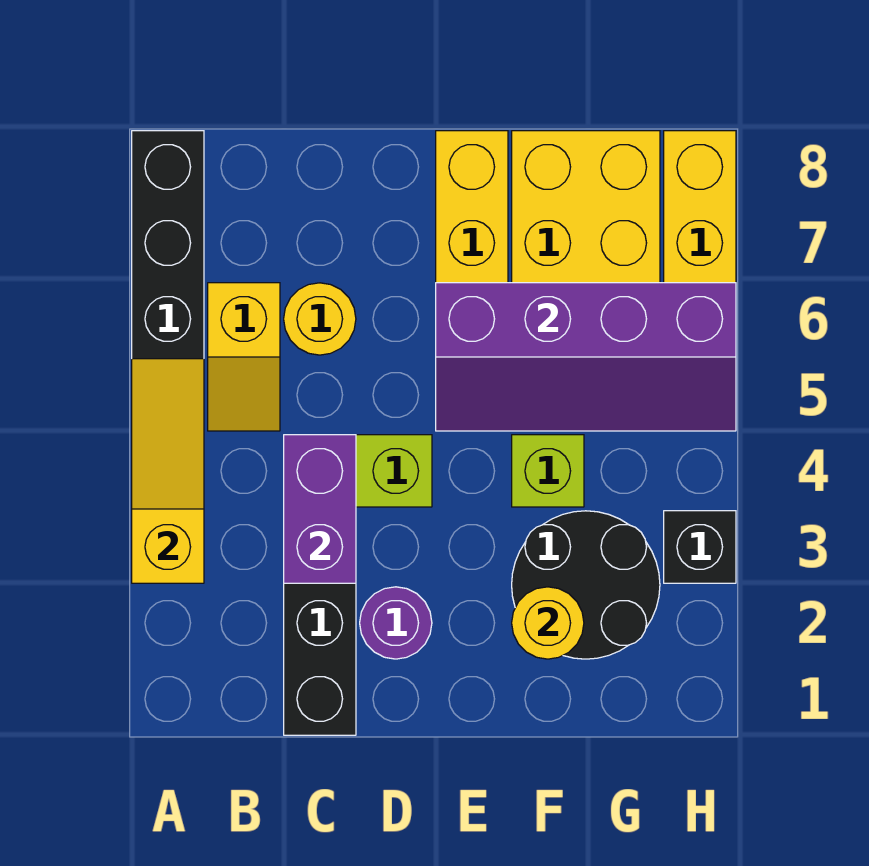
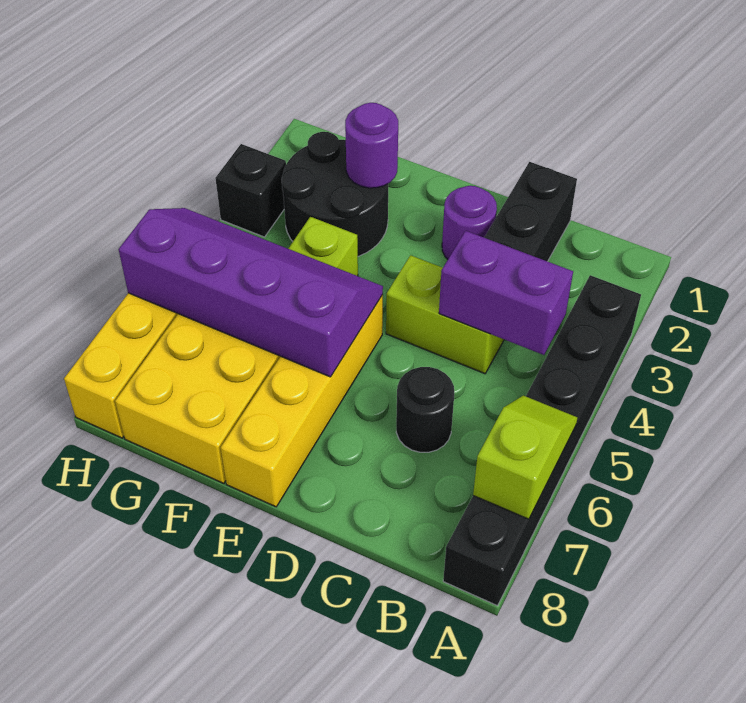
yellow 1x3 slope [132,359,204,583] -> none
none -> lime 1x2 slope [473,395,577,519]
yellow 1x2 slope [208,283,280,431] -> none
purple 1x2 brick [284,435,356,583] -> purple 1x2 brick turned to [439,231,573,355]
yellow 1x1 round brick [284,283,356,355] -> black 1x1 round brick [396,367,454,452]
yellow 1x1 round brick [512,587,584,659] -> purple 1x1 round brick [345,103,398,188]

